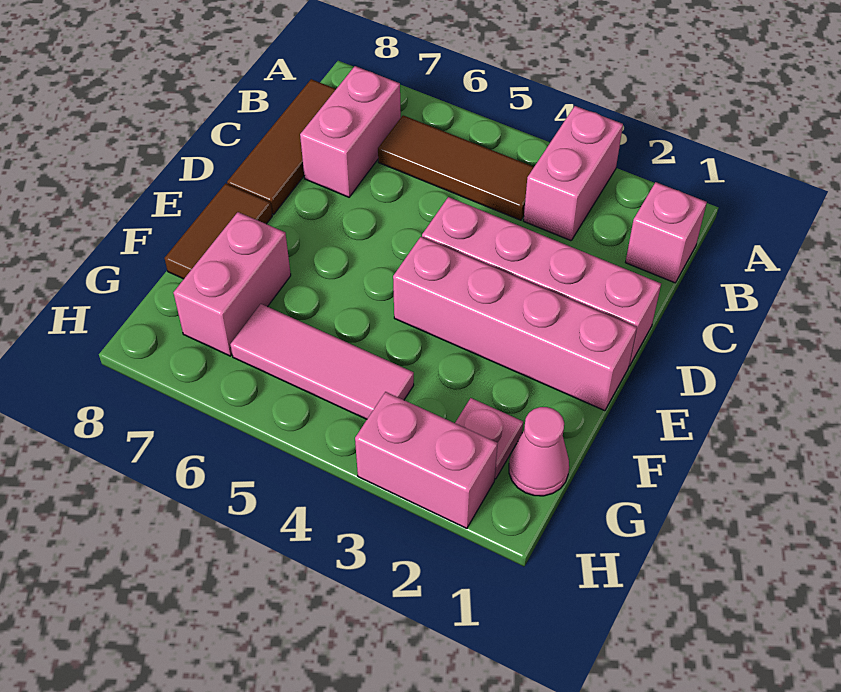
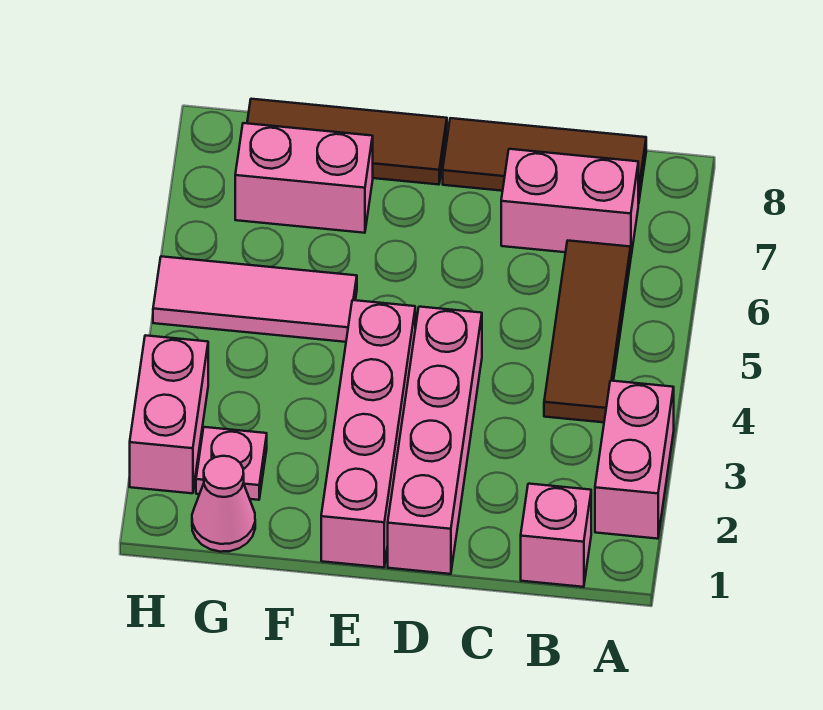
pink 1x2 brick [523,106,623,241] -> pink 1x2 brick turned to [595,381,674,539]
brown 1x2 tile [165,183,272,279] -> brown 1x3 tile [247,99,447,185]
pink 1x3 tile [230,304,414,419] -> pink 1x3 tile turned to [153,256,357,342]

